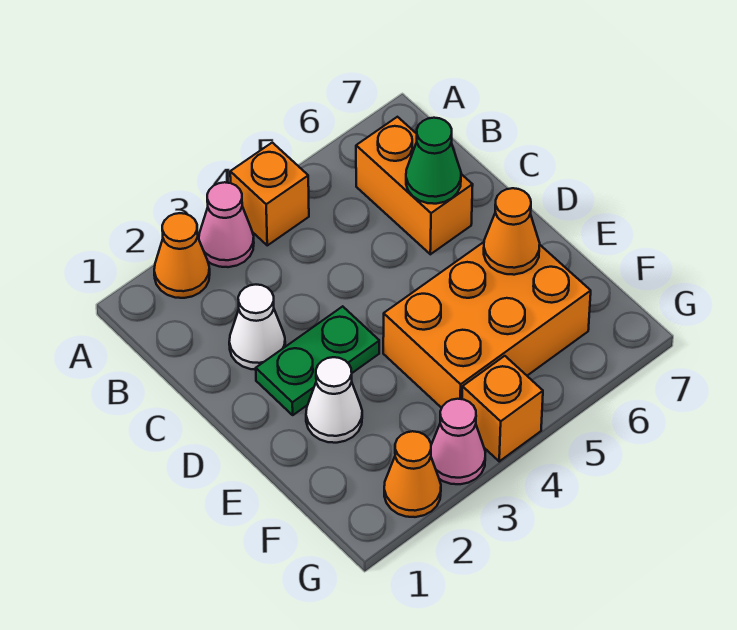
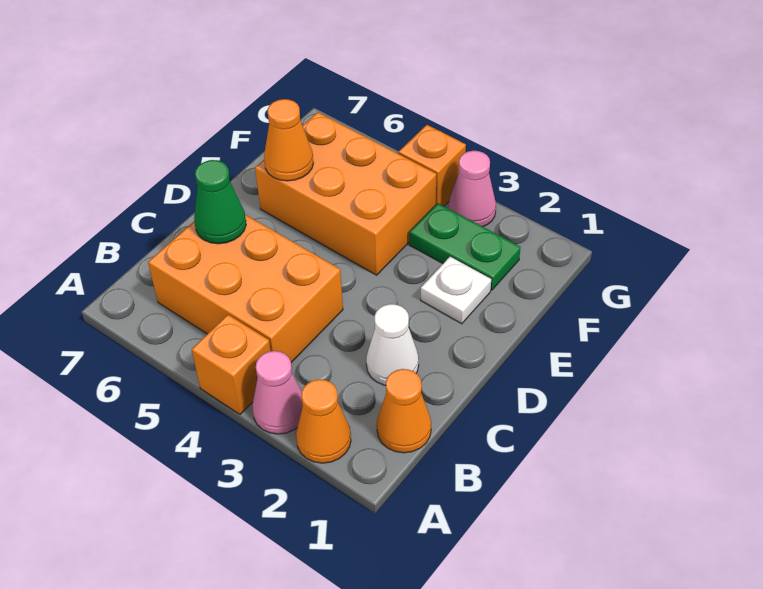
orange 1x2 brick [356,117,473,254] -> orange 2x3 brick [148,215,343,362]
green 1x2 plate [256,306,379,415] -> green 1x2 plate moved to [409,203,521,290]
white 1x1 cone [306,357,362,443] -> white 1x1 plate [421,257,491,324]
orange 1x1 cone [384,431,441,517] -> orange 1x1 cone moved to [377,369,431,453]

